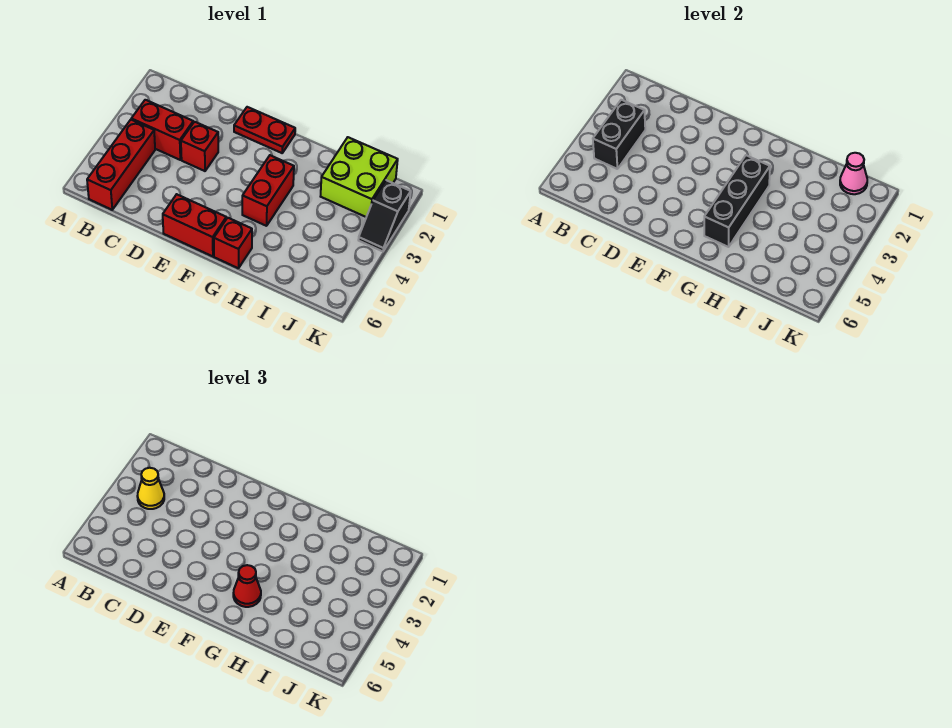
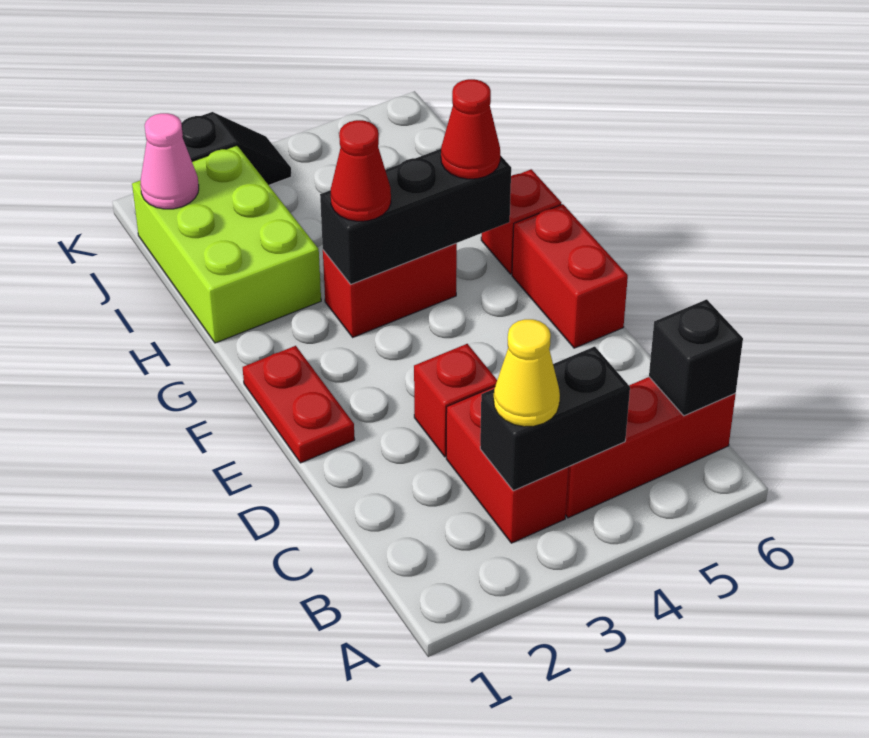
none -> black 1x1 brick [649,299,743,416]
none -> red 1x1 cone [331,120,391,221]
lime 2x2 brick [321,137,398,217] -> lime 2x3 brick [132,146,321,343]

